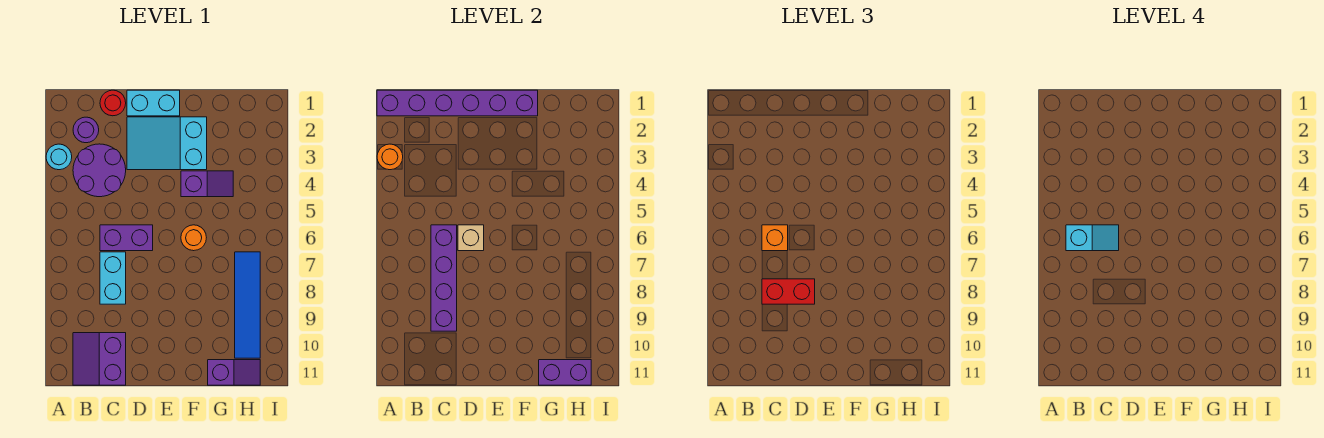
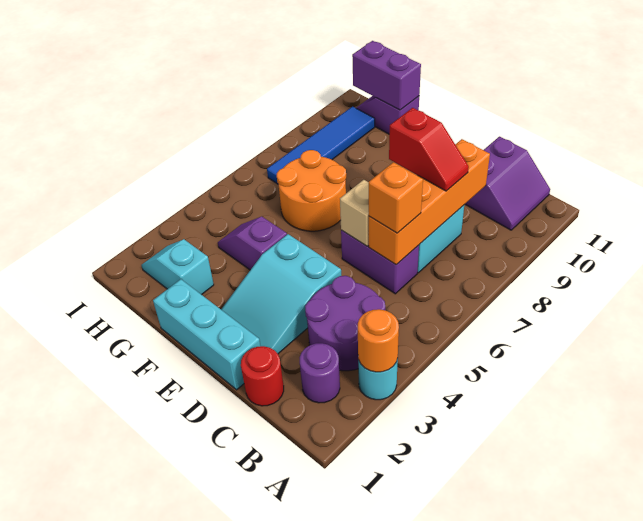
purple 1x6 brick [377,90,538,116] -> none
cyan 1x2 slope [1066,225,1119,251] -> cyan 1x2 slope moved to [141,239,214,295]
purple 1x4 brick [431,225,457,331] -> orange 1x4 brick [369,139,490,265]
red 1x2 brick [762,279,815,304] -> red 1x2 slope [389,108,469,191]
cyan 1x2 brick [127,90,180,116] -> cyan 1x3 brick [153,279,260,390]
cyan 2x3 slope [127,117,207,170] -> cyan 2x3 slope turned to [221,234,341,354]
orange 1x1 round brick [181,225,206,251] -> orange 2x2 round brick [277,150,346,231]

